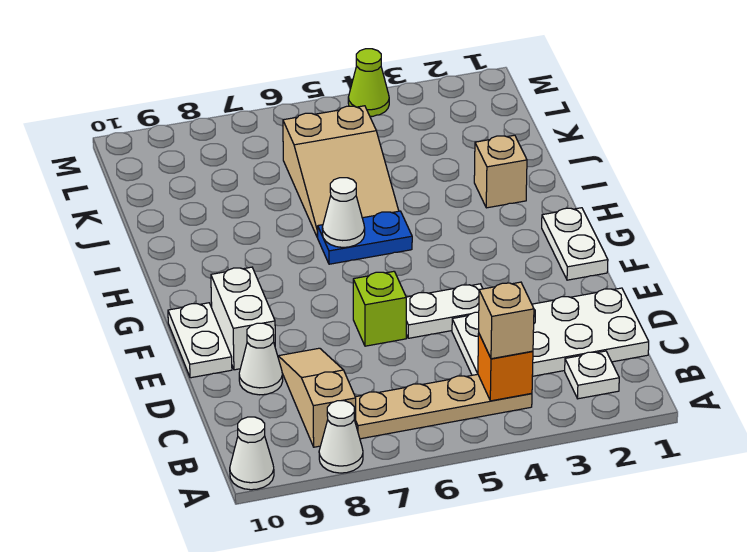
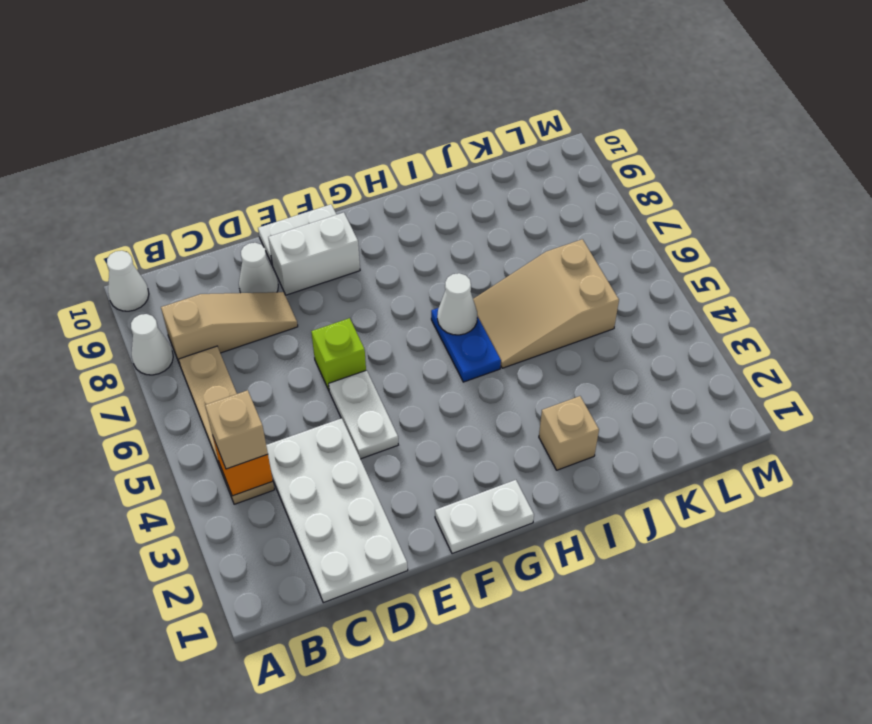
white 1x1 plate [565,351,619,399] -> none
lime 1x1 cone [348,49,389,116] -> none

